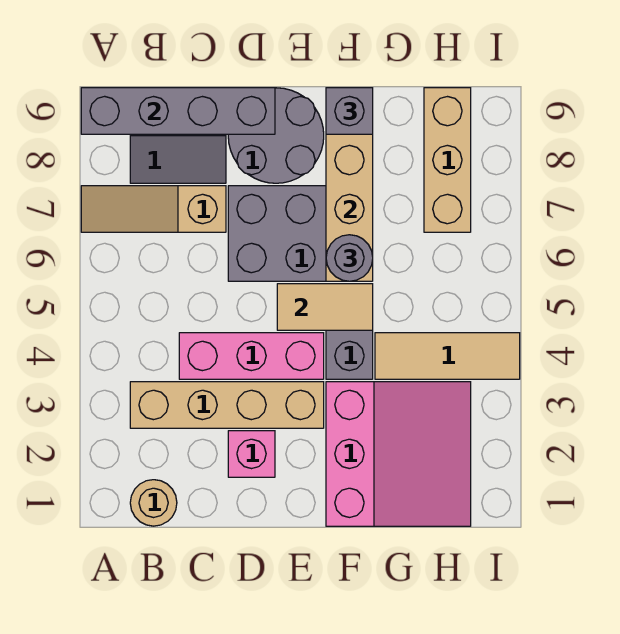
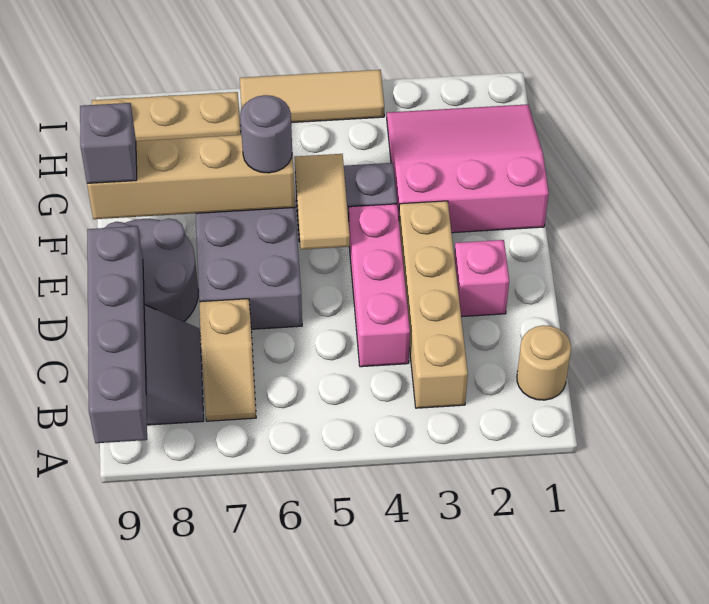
tan 1x3 slope [81,186,226,232] -> tan 1x2 slope [199,299,256,421]
tan 1x3 tile [375,333,520,379] -> tan 1x3 tile turned to [240,70,384,123]

